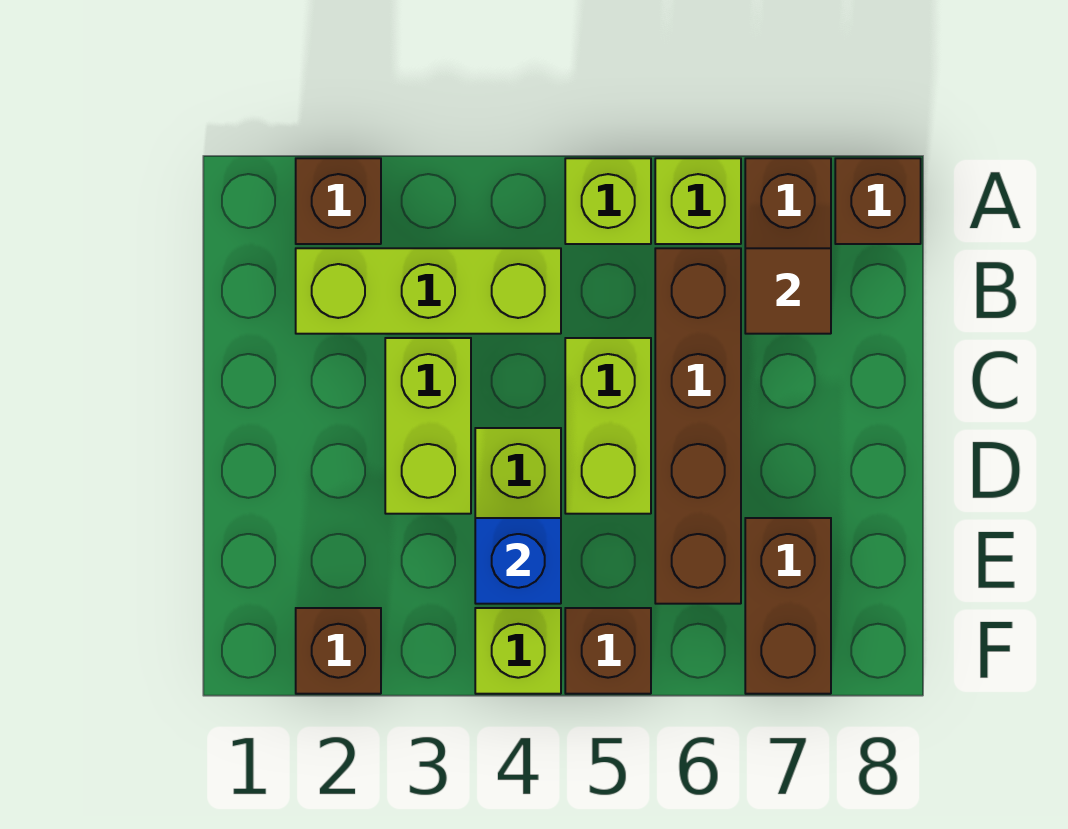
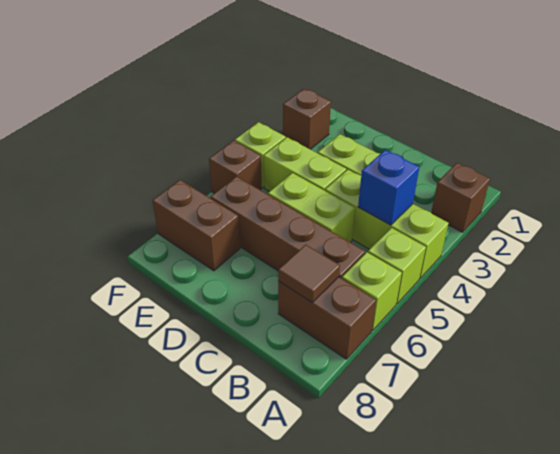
brown 1x1 brick [835,158,921,244] -> none
lime 1x3 brick [296,248,561,334] -> lime 1x3 brick turned to [325,170,449,278]
blue 1x1 brick [475,518,561,604] -> blue 1x1 brick moved to [358,150,419,225]

